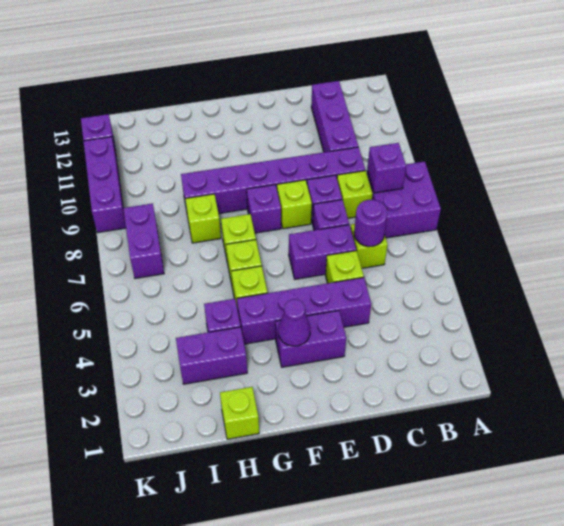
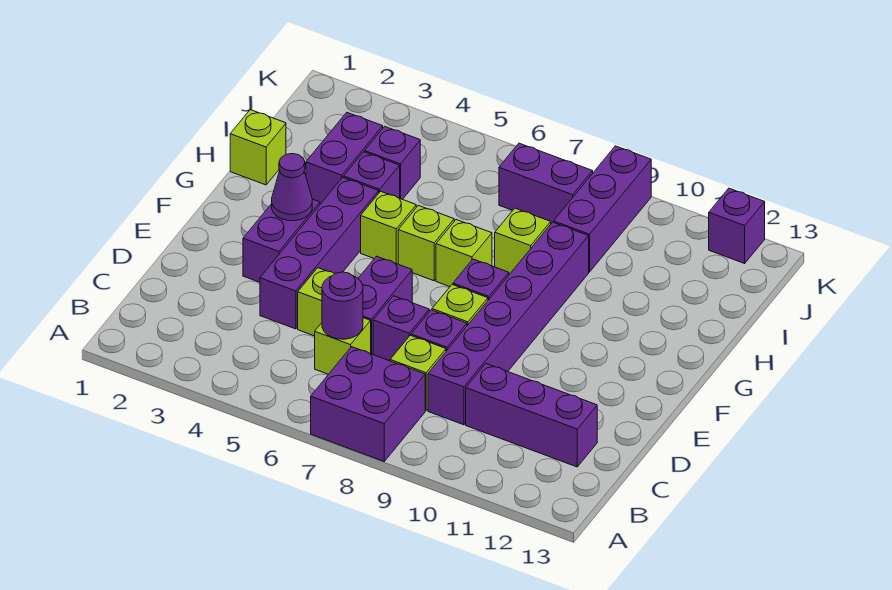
purple 1x1 brick [367,143,406,193] -> purple 1x1 brick moved to [365,126,420,199]
purple 1x3 brick [83,137,126,233] -> purple 1x3 brick turned to [554,146,651,272]

